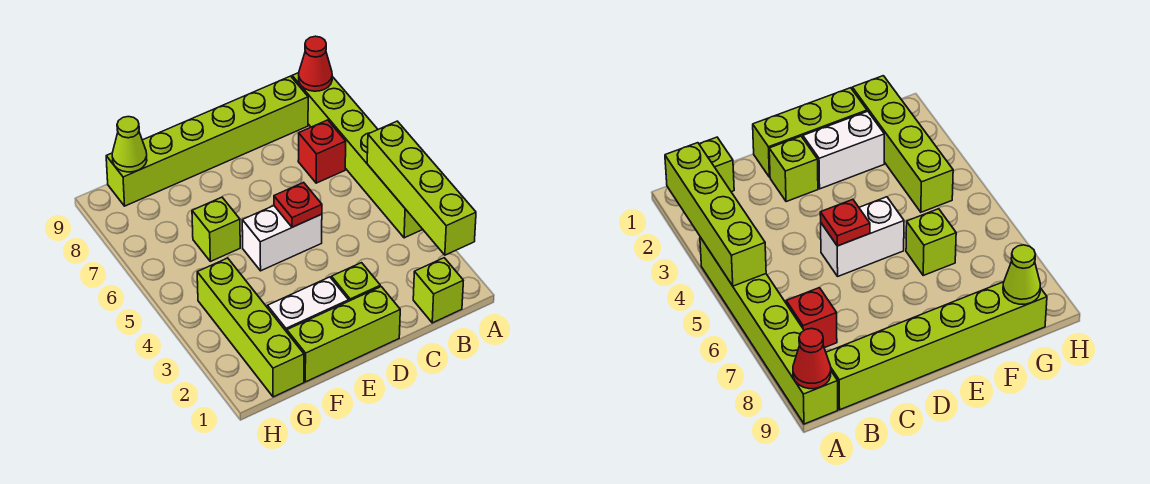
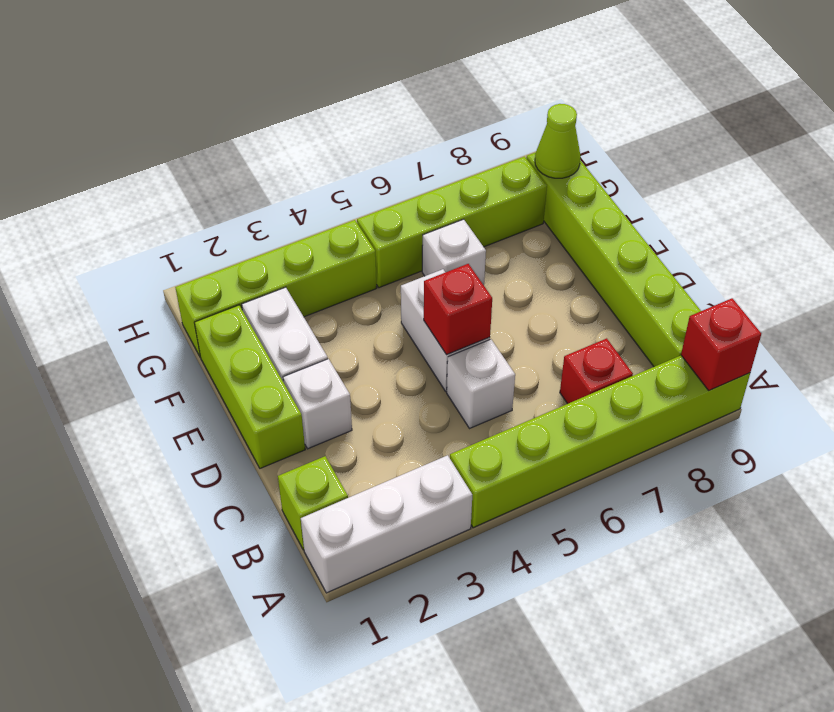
none -> white 1x3 brick [301,455,472,593]
lime 1x4 brick [367,121,476,255] -> lime 1x4 brick moved to [357,156,547,288]
red 1x1 cone [299,36,332,91] -> red 1x1 brick [681,298,761,390]
none -> white 1x1 brick [447,339,515,429]
lime 1x1 brick [331,263,380,301] -> white 1x1 brick [283,359,352,449]
red 1x1 plate [274,182,322,227] -> red 1x1 brick [424,264,492,355]
lime 1x1 brick [192,197,240,261] -> white 1x1 brick [422,219,486,285]

